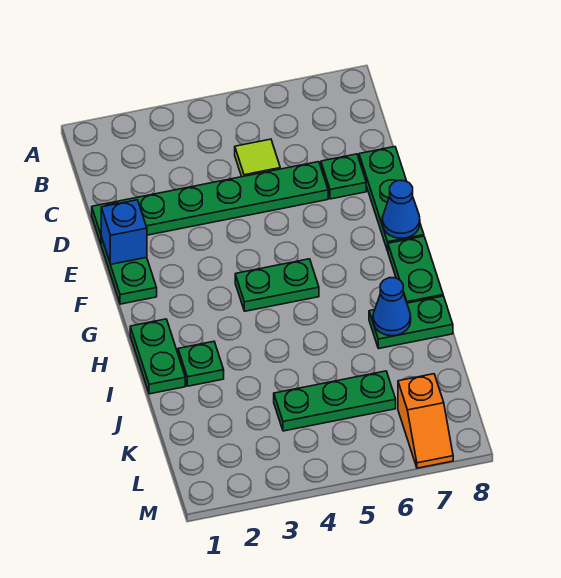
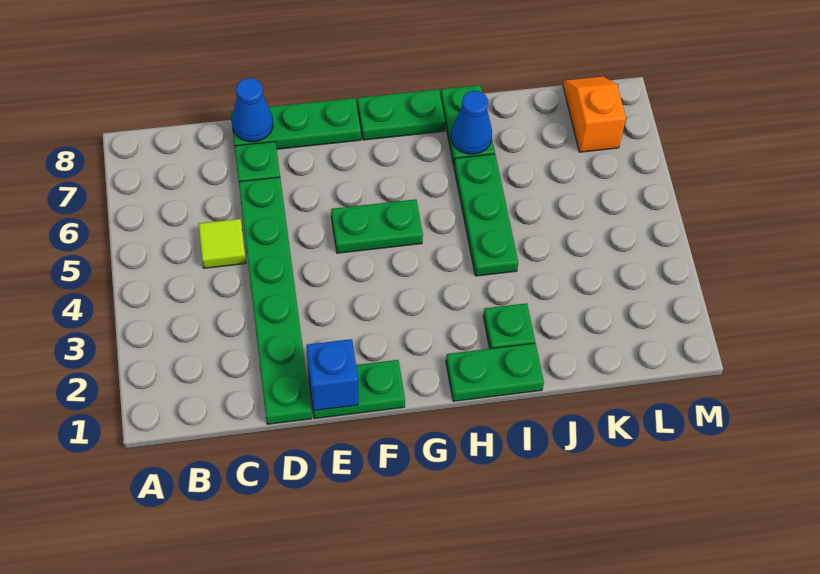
blue 1x1 cone [382,180,420,238] -> blue 1x1 cone moved to [232,78,273,142]
green 1x2 plate [235,259,319,311] -> green 1x2 plate turned to [331,199,423,253]
green 1x3 plate [274,371,396,431] -> green 1x3 plate moved to [454,154,518,276]
orange 1x2 slope [398,374,453,468] -> orange 1x2 slope turned to [563,76,626,152]

